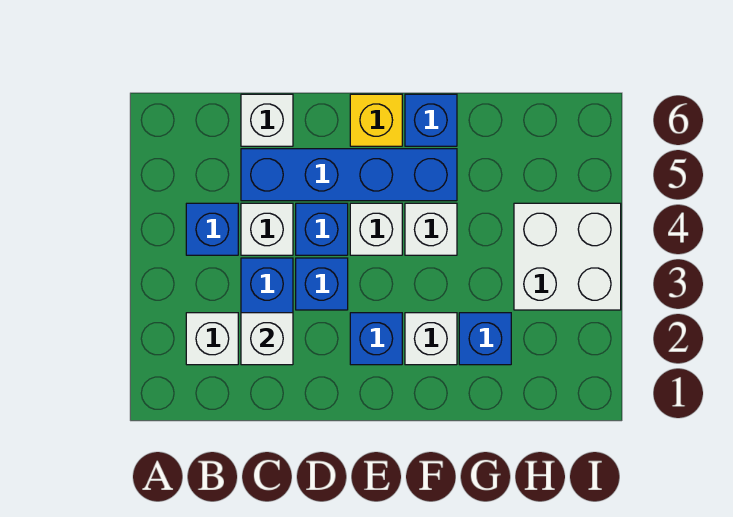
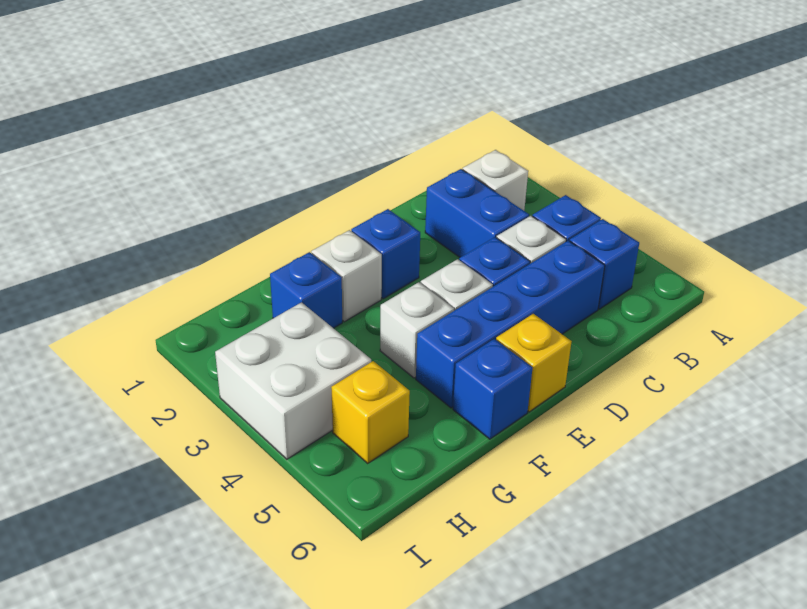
white 1x1 brick [241,313,293,365] -> none
white 1x1 brick [241,94,293,146] -> none
blue 1x1 brick [296,258,348,310] -> blue 1x1 brick moved to [570,219,639,309]
none -> yellow 1x1 brick [331,361,410,463]

